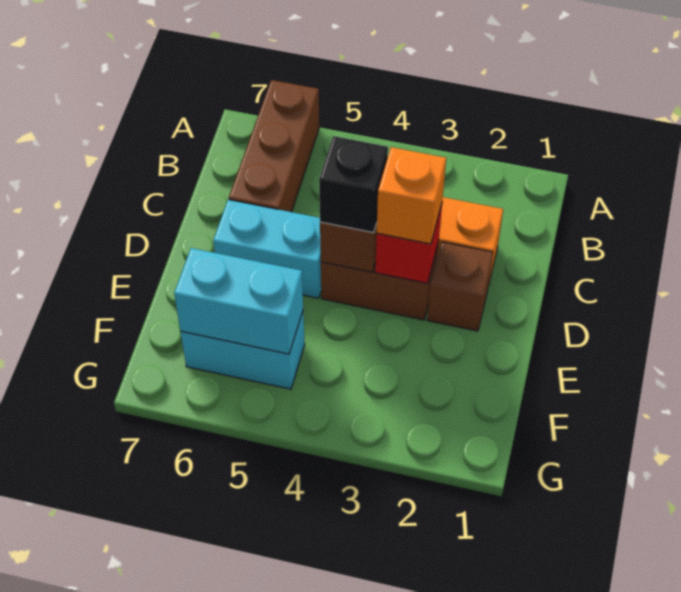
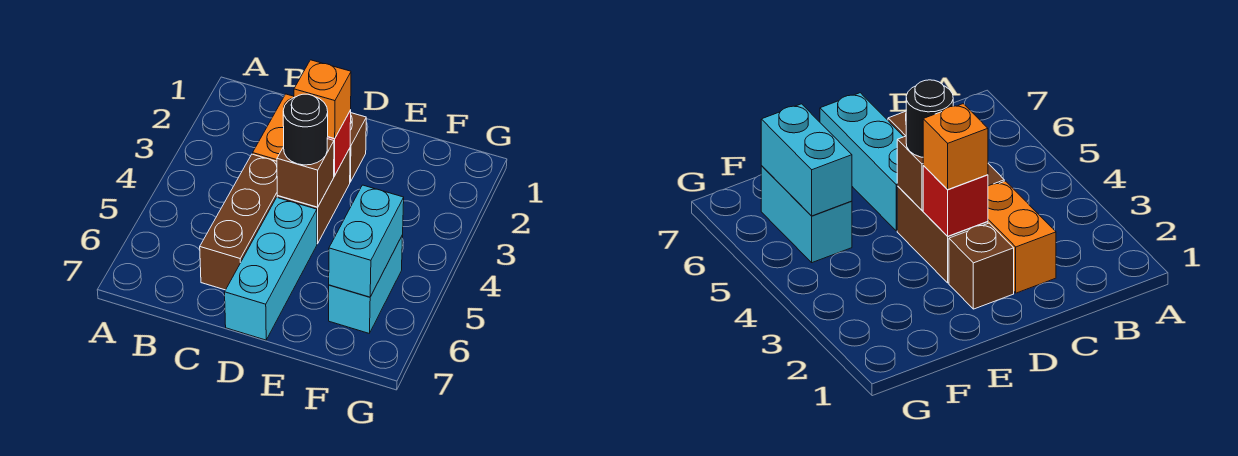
brown 1x3 brick [229,80,319,212] -> brown 1x3 brick turned to [200,154,278,290]
black 1x1 brick [319,136,388,233] -> black 1x1 round brick [283,94,328,165]
cyan 1x2 brick [213,200,321,298] -> cyan 1x3 brick [225,198,317,340]

